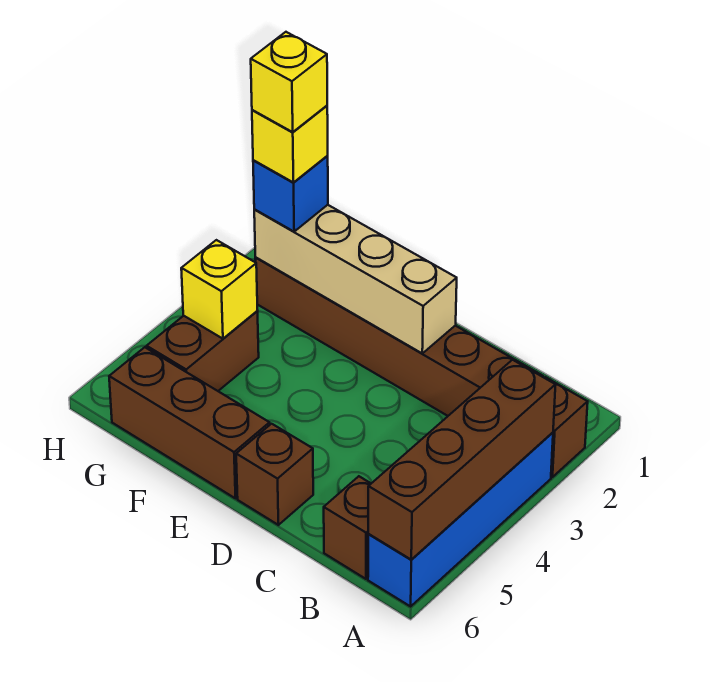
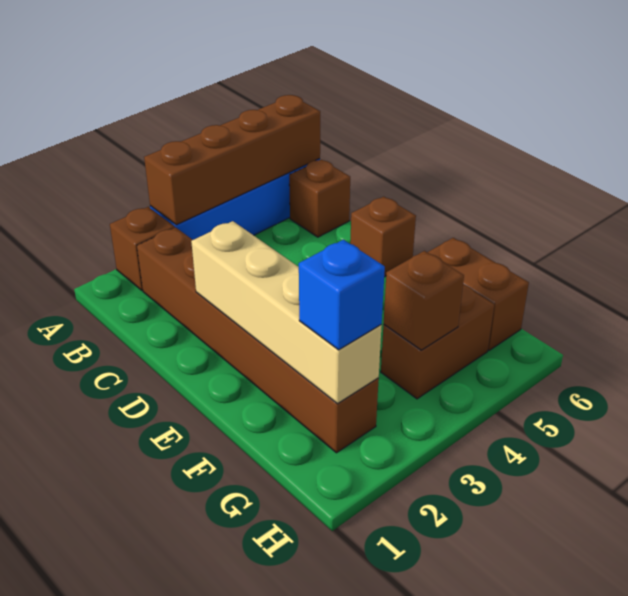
brown 1x3 brick [109,347,270,498] -> brown 1x2 brick [427,238,529,350]
yellow 1x1 brick [252,106,328,182] -> none
yellow 1x1 brick [251,32,327,132] -> none
yellow 1x1 brick [181,240,258,339] -> brown 1x1 brick [384,251,464,350]

